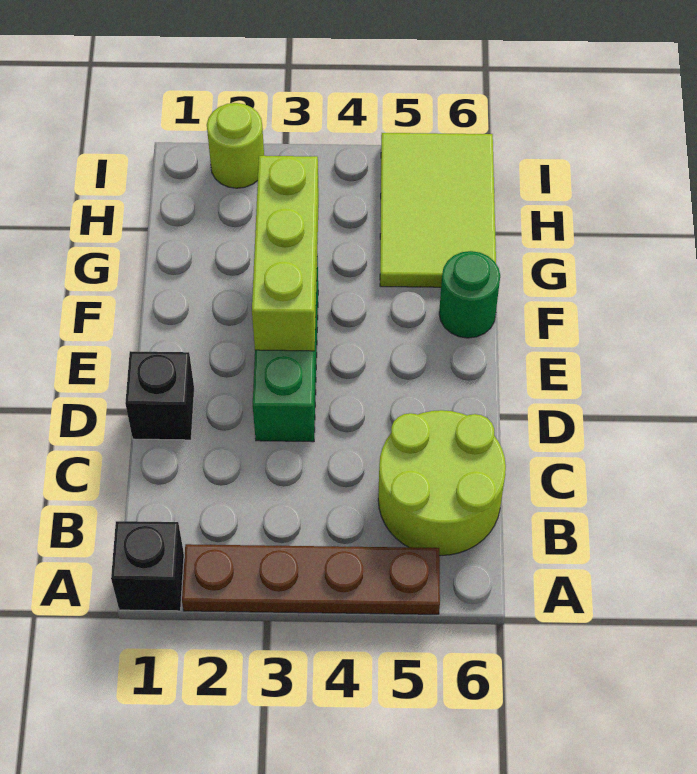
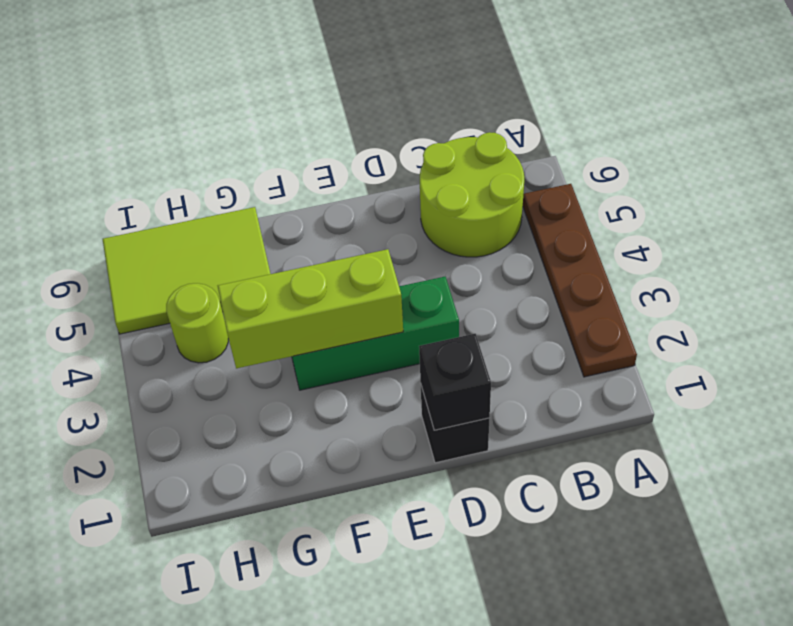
black 1x1 brick [111,521,184,611] -> black 1x1 brick moved to [419,334,491,430]
green 1x1 round brick [439,251,500,338] -> none
lime 1x1 round brick [207,103,264,188] -> lime 1x1 round brick moved to [166,283,228,363]

